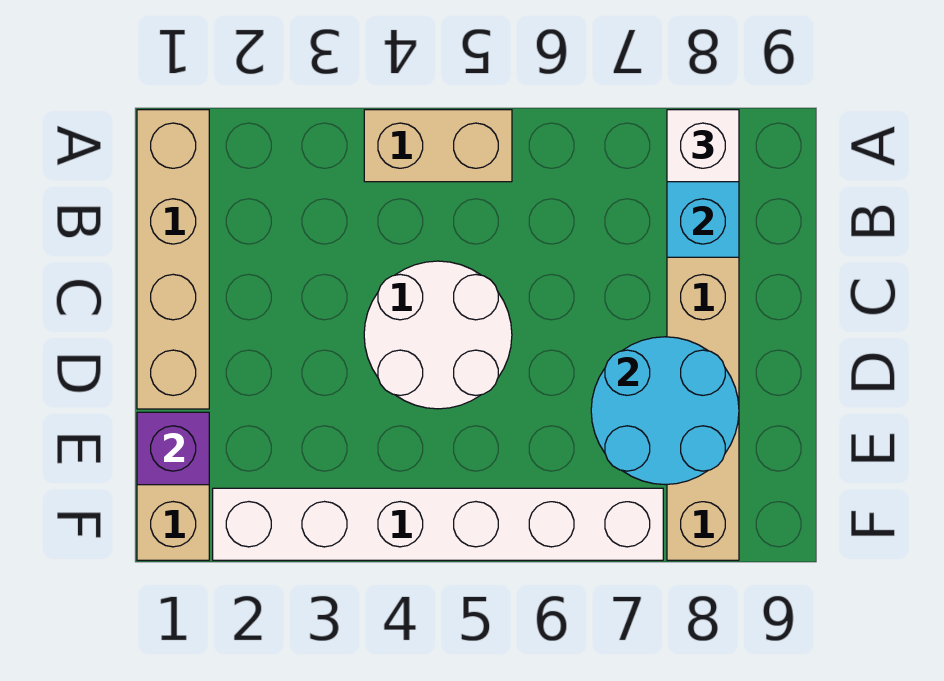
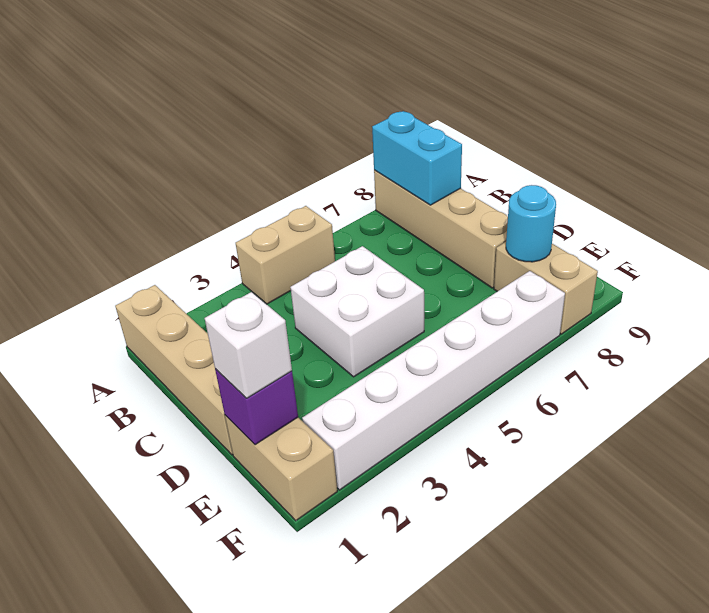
white 1x1 brick [667,110,739,182] -> white 1x1 brick moved to [205,292,292,398]
white 2x2 round brick [364,261,512,409] -> white 2x2 brick [290,246,424,377]
cyan 2x2 round brick [591,337,739,485] -> cyan 1x1 round brick [506,185,556,262]

